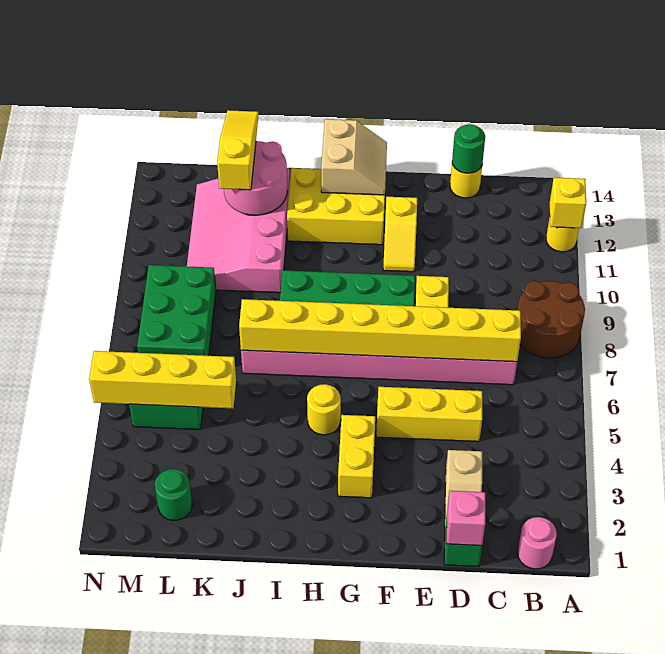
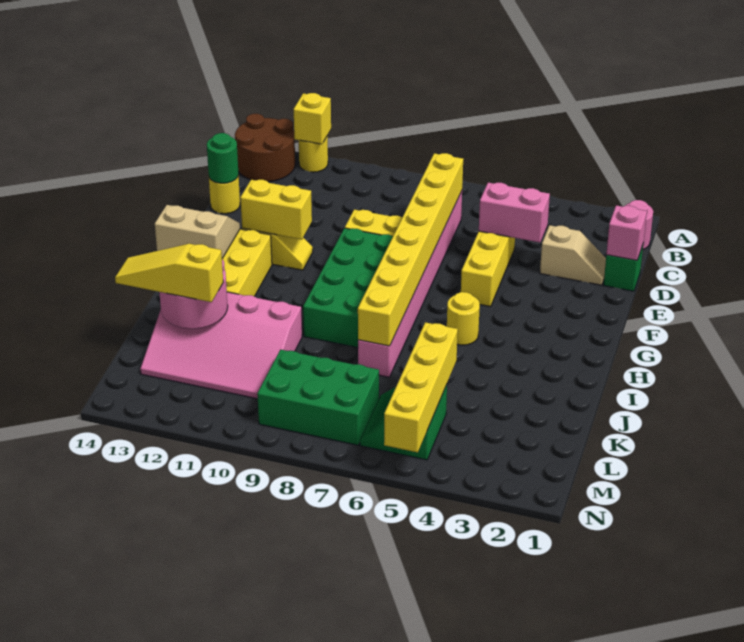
brown 2x2 round brick [518,281,585,358] -> brown 2x2 round brick moved to [235,114,295,182]
none -> pink 1x2 brick [479,183,550,243]
yellow 1x2 brick [338,415,375,498] -> yellow 1x2 brick moved to [240,180,312,239]
green 1x1 round brick [155,469,192,521] -> none

